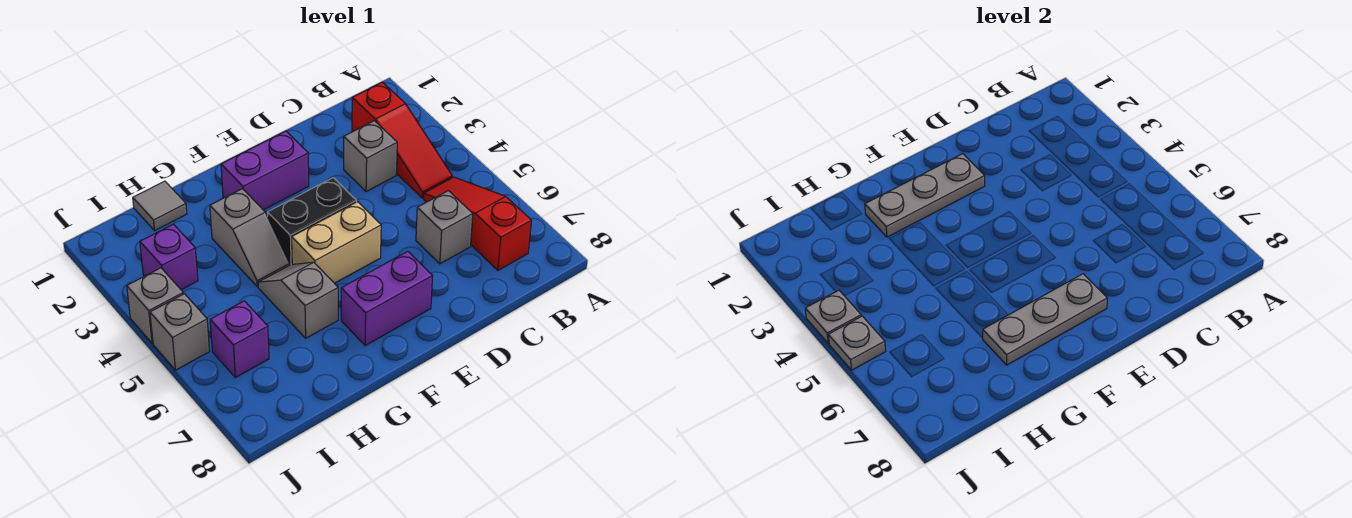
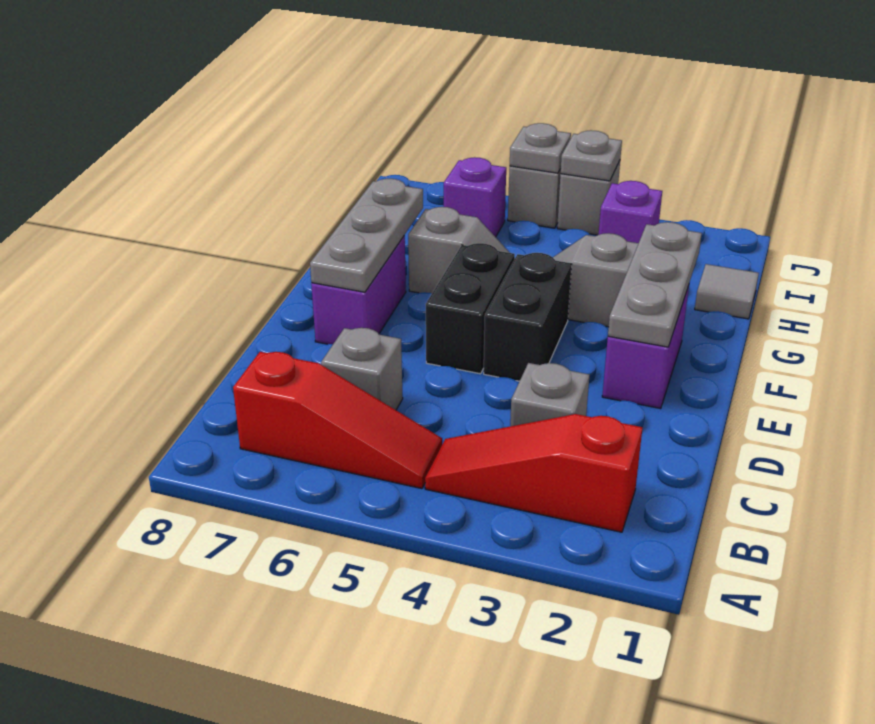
tan 1x2 brick [292,202,381,283] -> black 1x2 brick [426,243,515,374]

